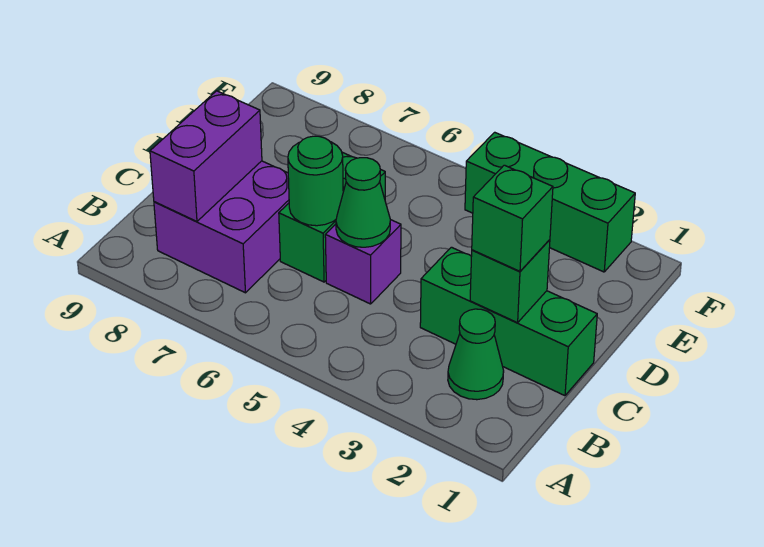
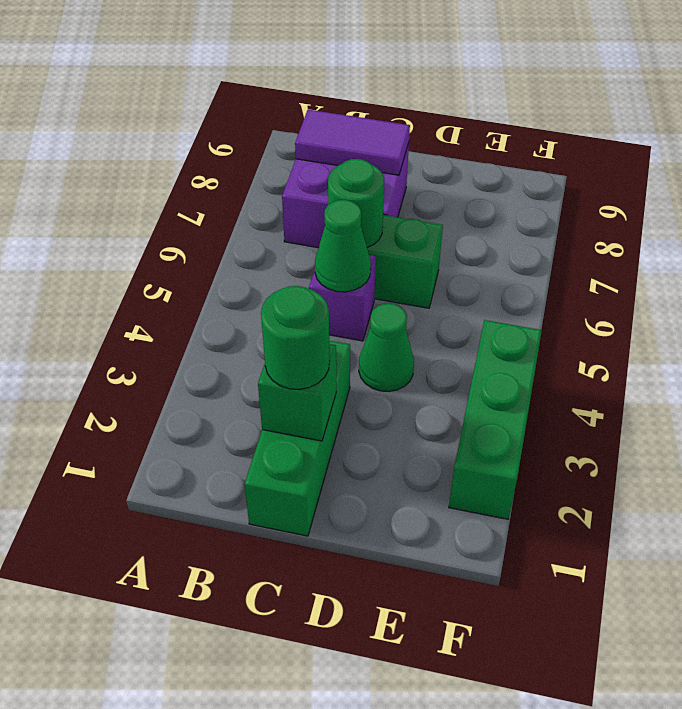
green 1x1 cone [448,309,504,400] -> green 1x1 cone moved to [359,304,414,391]
purple 1x2 brick [150,91,262,221] -> purple 1x2 tile [295,110,410,175]
green 1x1 brick [472,165,553,271] -> green 1x1 round brick [261,286,329,389]

